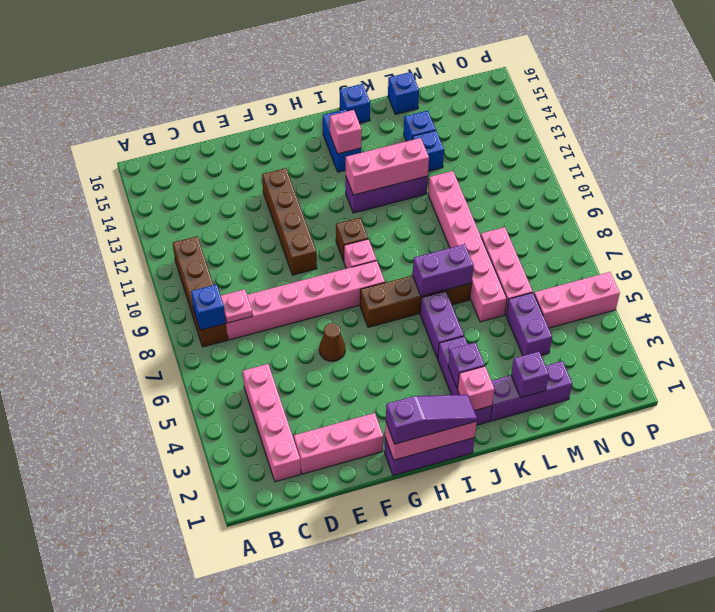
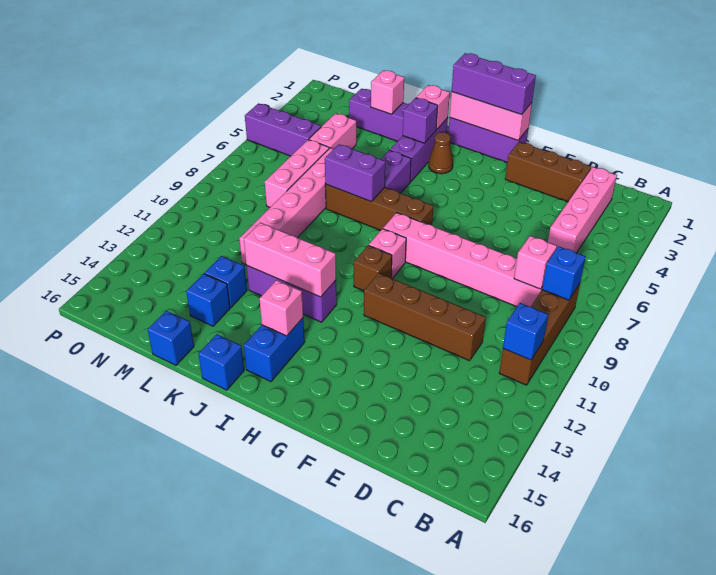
none -> blue 1x1 brick [503,303,548,360]
pink 1x1 plate [221,289,253,323] -> pink 1x1 brick [514,236,557,289]
pink 1x3 brick [294,413,383,474] -> brown 1x3 brick [505,142,591,202]
brown 1x1 cone [319,323,345,361] -> brown 1x1 cone moved to [429,132,453,174]
brown 1x4 brick [262,168,317,275] -> brown 1x4 brick turned to [364,273,486,361]
purple 1x3 slope [386,395,477,444] -> purple 1x3 brick [452,53,536,114]
purple 1x1 brick [511,351,549,398] -> pink 1x1 brick [371,70,404,114]
purple 1x2 brick [506,293,552,356] -> pink 1x2 brick [309,113,356,149]
pink 1x3 brick [534,272,620,328] -> purple 1x3 brick [245,103,321,156]

